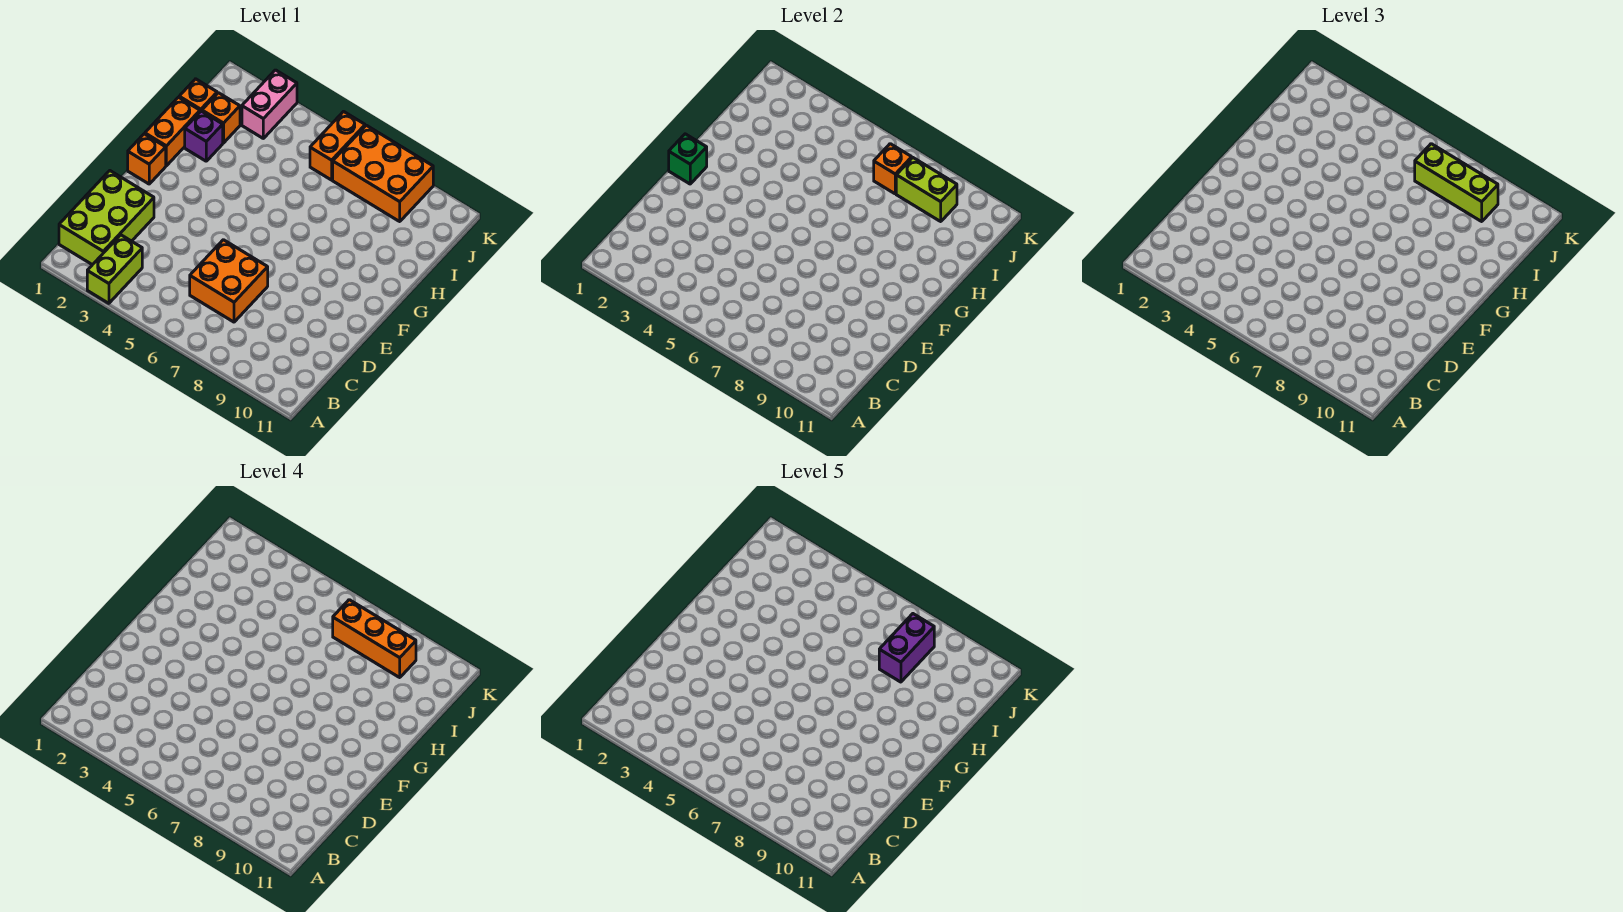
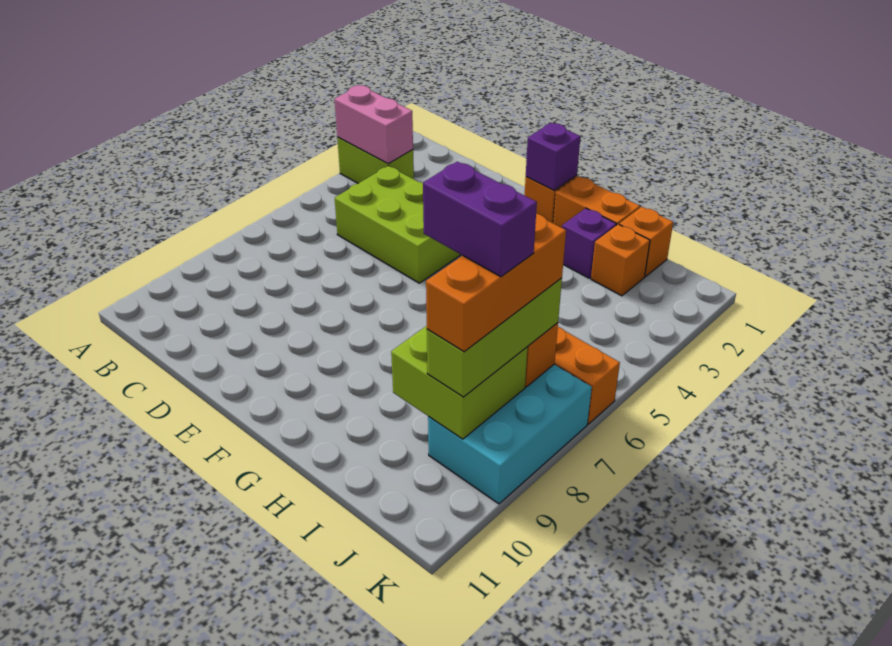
lime 2x3 brick [59,171,154,265] -> lime 2x3 brick moved to [335,166,461,283]
orange 2x2 brick [190,240,268,322] -> none
green 1x1 brick [669,134,707,184] -> purple 1x1 brick [526,123,581,190]
pink 1x2 brick [242,70,297,138] -> pink 1x2 brick moved to [335,85,413,164]
orange 2x3 brick [333,125,433,221] -> cyan 2x3 brick [428,364,592,504]
lime 1x2 brick [896,158,957,221] -> lime 2x2 brick [391,326,527,439]

